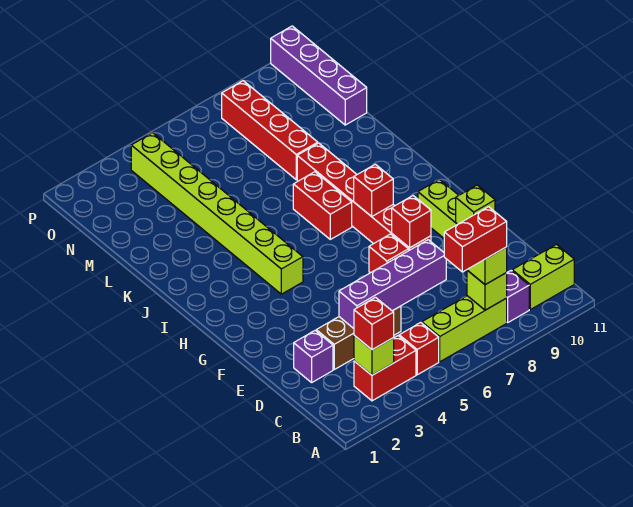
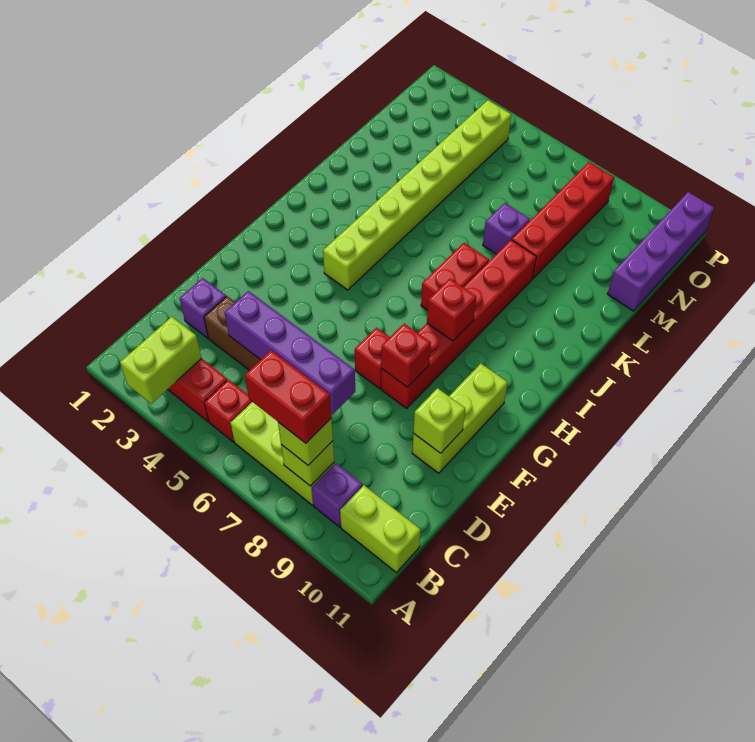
lime 1x1 brick [354,336,394,375] -> lime 1x2 brick [120,317,201,404]
red 1x1 brick [354,297,394,350] -> none
none -> purple 1x1 brick [483,203,530,254]

